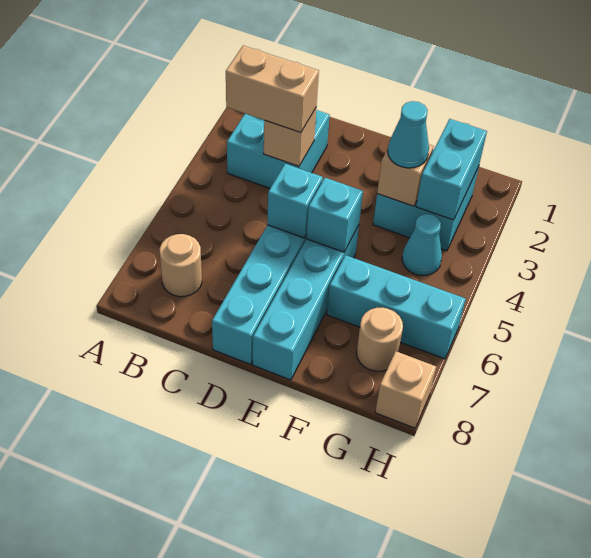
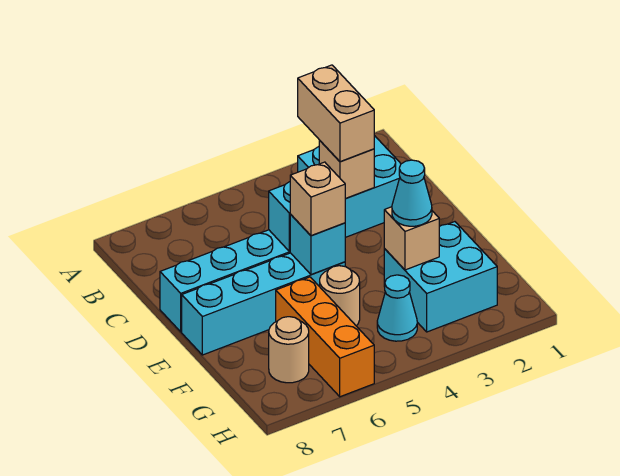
tan 1x1 round brick [160,234,202,297] -> tan 1x1 round brick moved to [320,266,360,326]
cyan 1x3 brick [327,255,466,359] -> orange 1x3 brick [276,277,374,397]
cyan 1x2 brick [416,119,487,220] -> none
tan 1x1 brick [375,351,436,428] -> tan 1x1 brick moved to [290,162,345,236]

